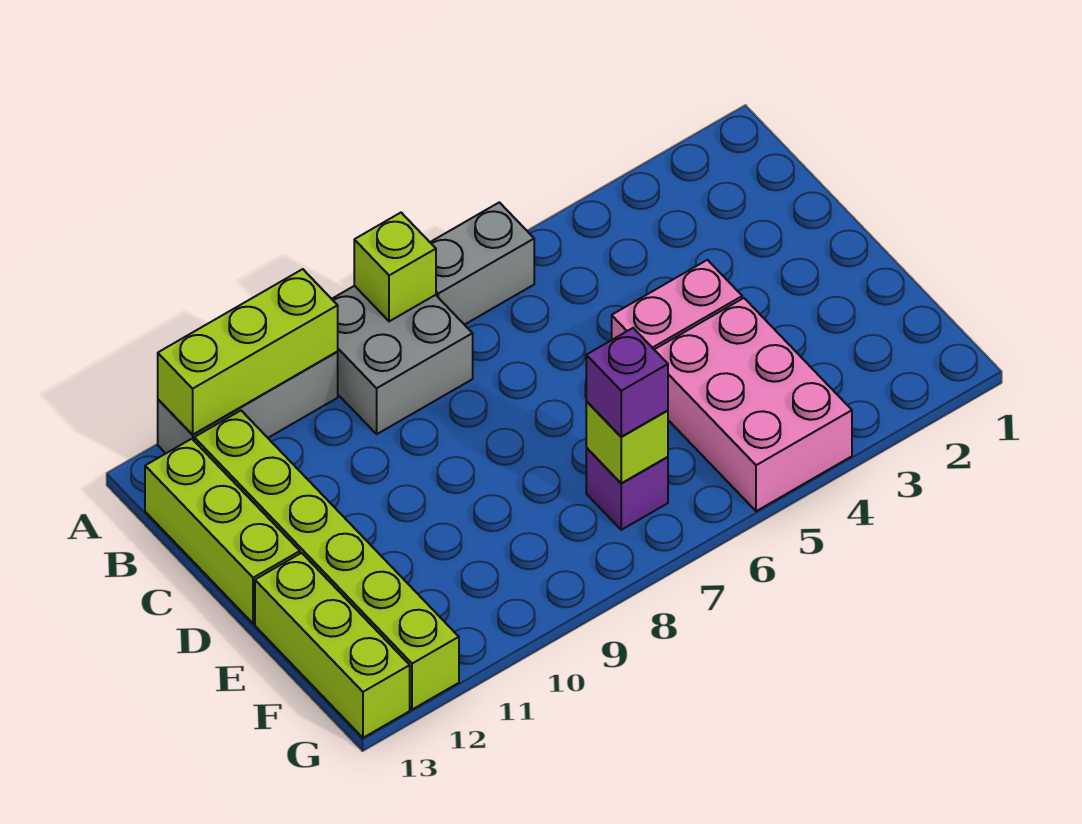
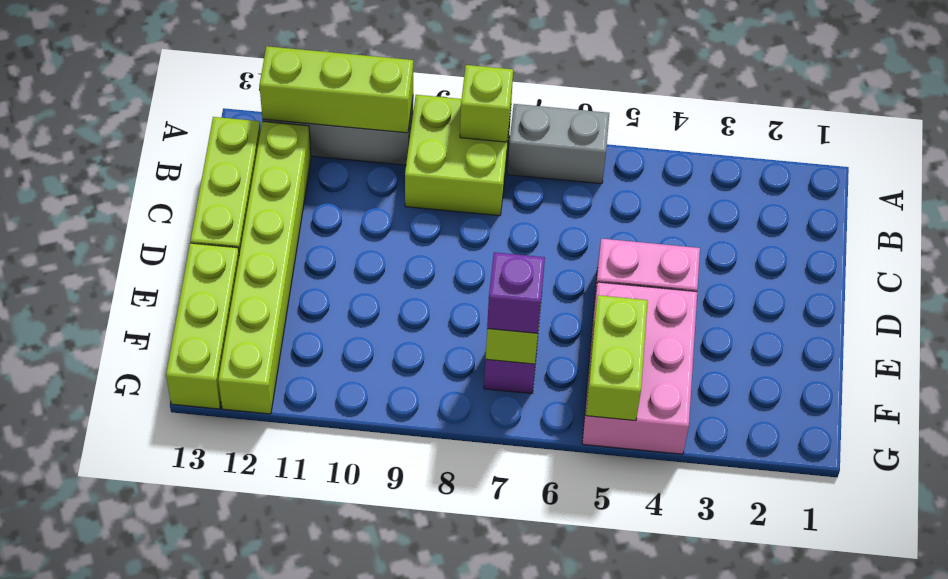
grey 2x2 brick [332,286,473,434] -> lime 2x2 brick [405,95,511,216]
none -> lime 1x2 brick [586,295,648,421]

